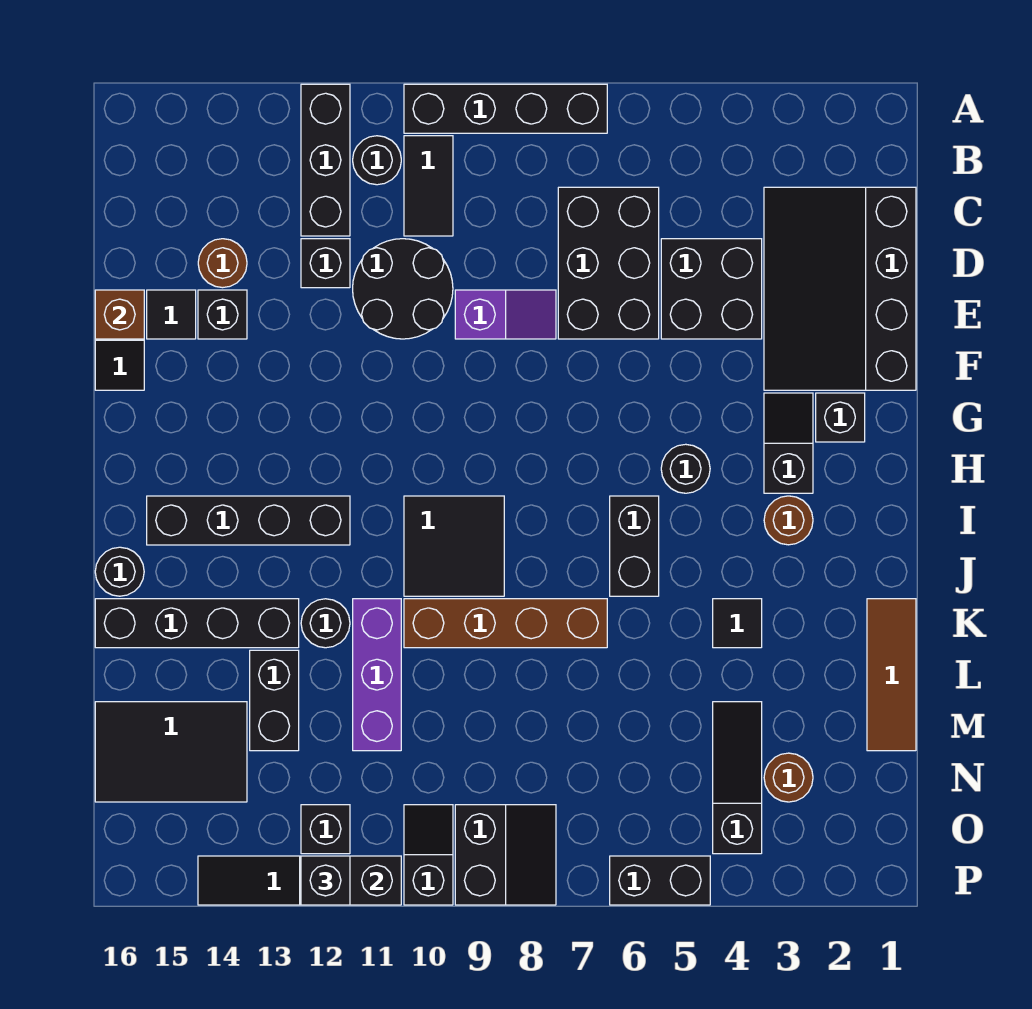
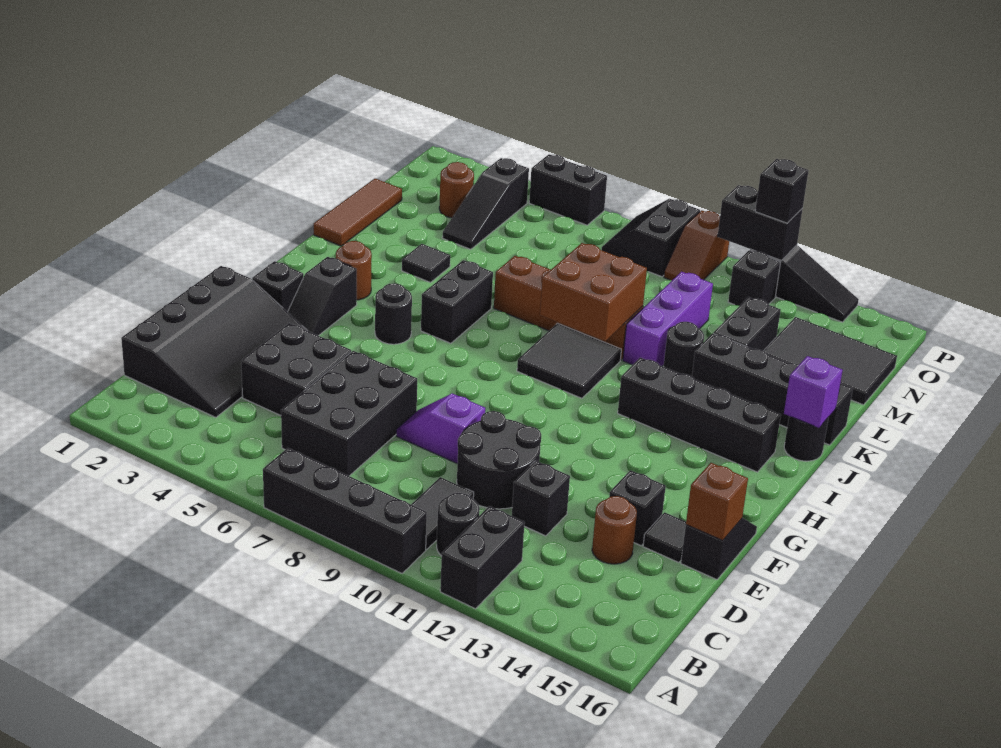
black 1x3 brick [301,84,350,236] -> black 1x2 brick [440,506,525,609]
none -> brown 2x2 brick [540,243,647,341]
none -> purple 1x1 brick [784,356,843,428]
black 1x2 slope [404,805,453,905] -> brown 1x2 slope [664,210,729,280]

